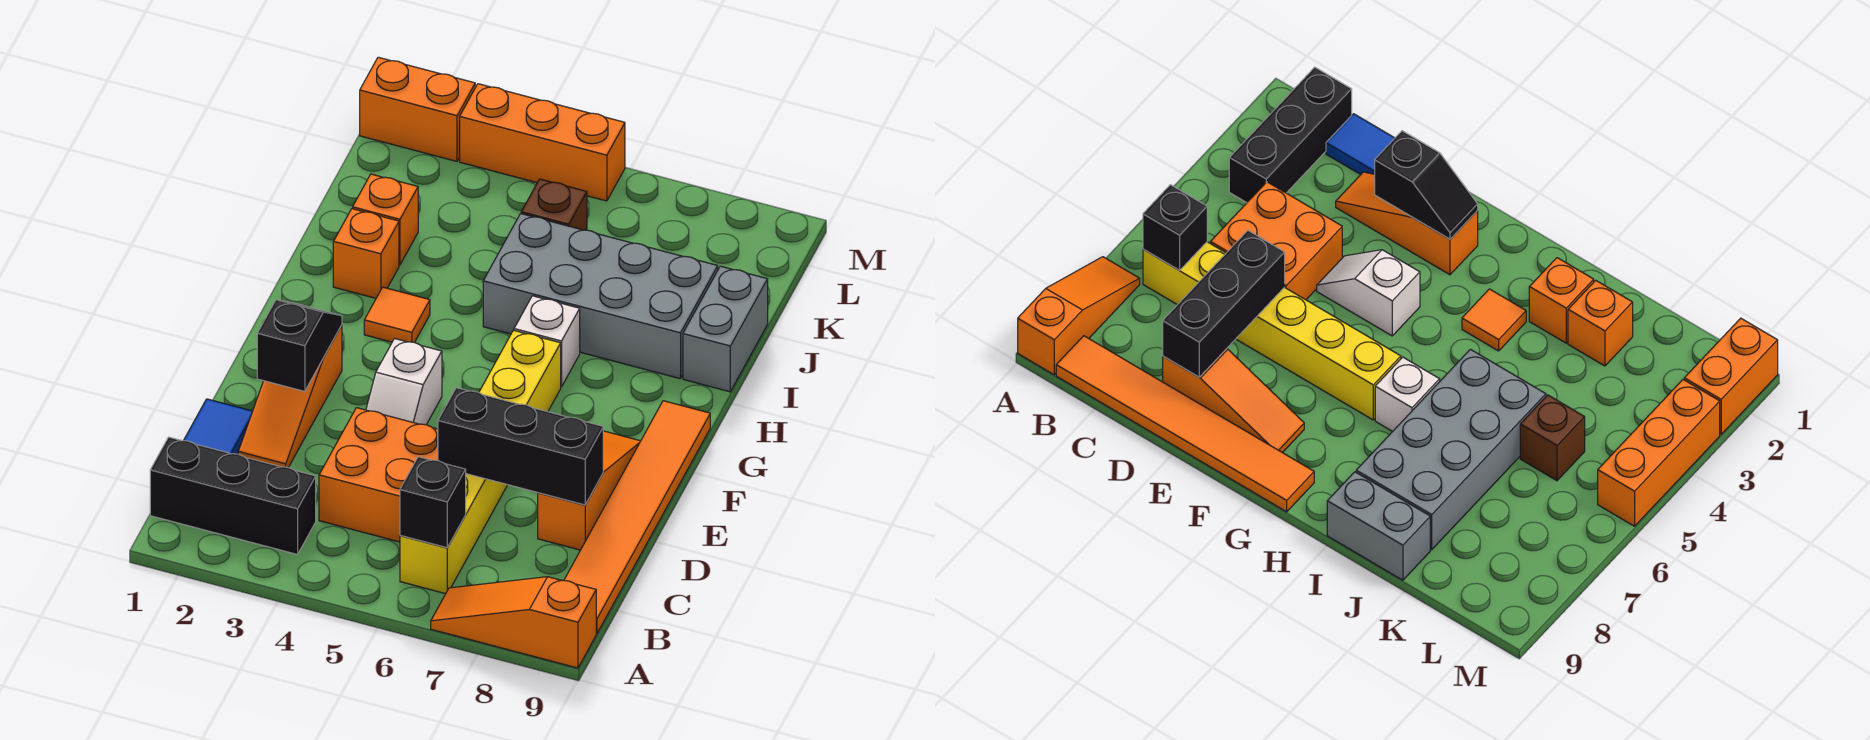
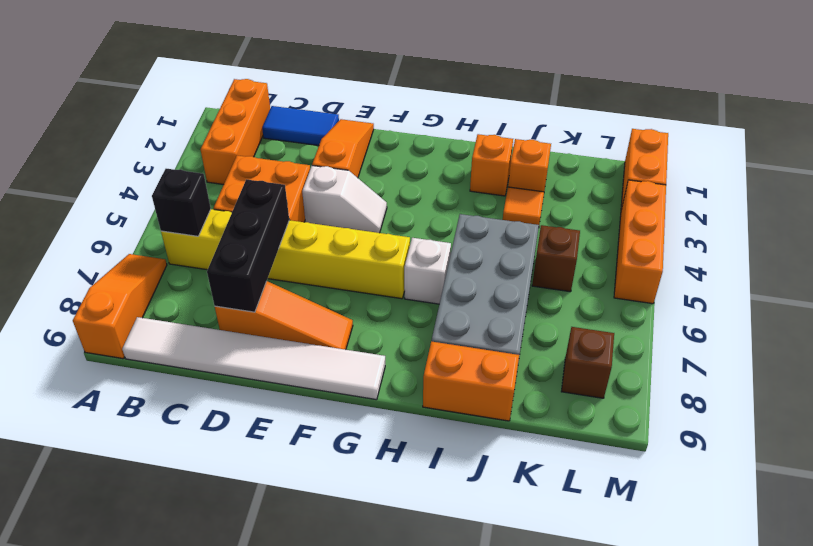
black 1x3 brick [150,437,316,555] -> orange 1x3 brick [201,79,270,184]
orange 1x6 tile [564,401,710,633] -> white 1x6 tile [122,317,385,400]
orange 1x3 slope [238,325,342,468] -> orange 1x3 slope turned to [312,119,374,178]
black 1x2 slope [257,300,342,391] -> none
white 1x2 slope [366,339,442,425] -> white 1x2 slope turned to [302,166,387,233]
orange 1x1 tile [364,287,430,343] -> orange 1x1 tile moved to [503,187,544,225]
grey 1x2 brick [683,266,768,392] -> orange 1x2 brick [423,341,519,421]
none -> brown 1x1 brick [561,327,614,398]

